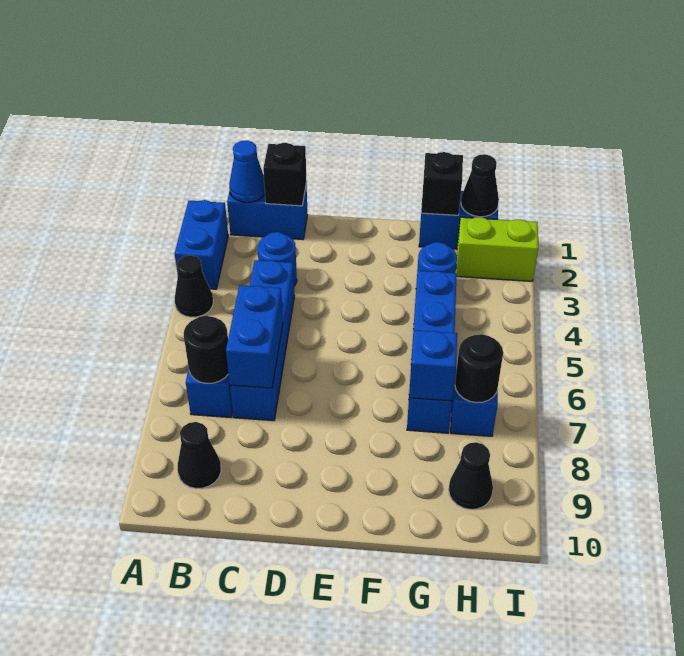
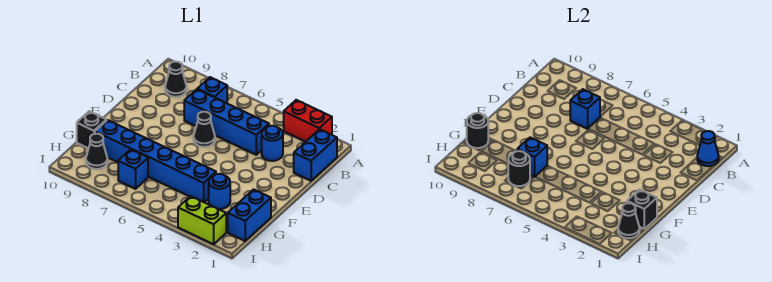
blue 1x2 brick [175,200,228,289] -> red 1x2 brick [284,100,332,142]
black 1x1 cone [175,255,213,317] -> black 1x1 cone moved to [194,112,215,147]
black 1x1 round brick [184,316,228,383] -> black 1x1 round brick moved to [467,113,488,148]
black 1x1 brick [263,143,306,206] -> black 1x1 brick moved to [77,111,107,148]
blue 1x2 brick [226,285,283,388] -> blue 1x1 brick [570,89,600,129]
blue 1x4 brick [407,271,457,433] -> blue 1x6 brick [95,120,216,202]
lime 1x2 brick [456,217,538,281] -> lime 1x2 brick turned to [178,196,226,244]

